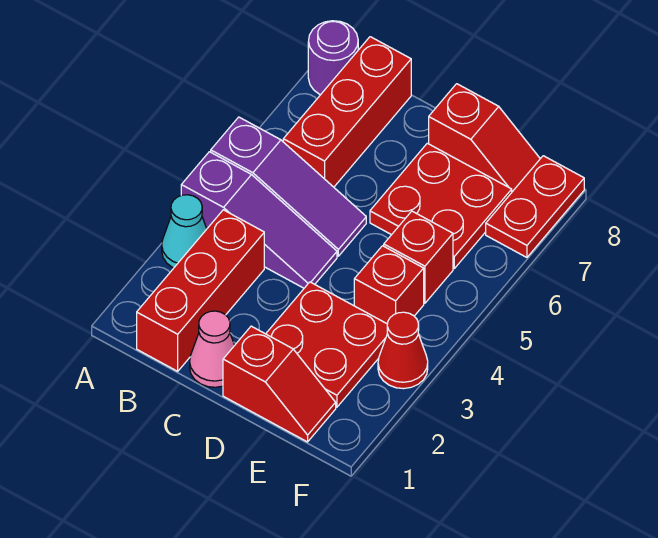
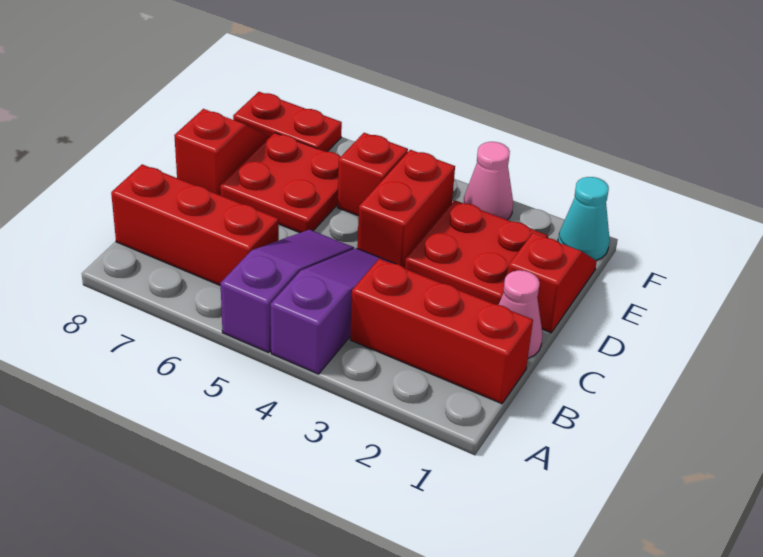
cyan 1x1 cone [162,195,207,268] -> cyan 1x1 cone moved to [558,177,610,260]
purple 1x1 round brick [308,21,358,95] -> none
red 1x1 brick [354,246,424,324] -> red 1x2 brick [357,150,455,268]
red 1x1 cone [378,312,428,389] -> pink 1x1 cone [463,142,513,220]

